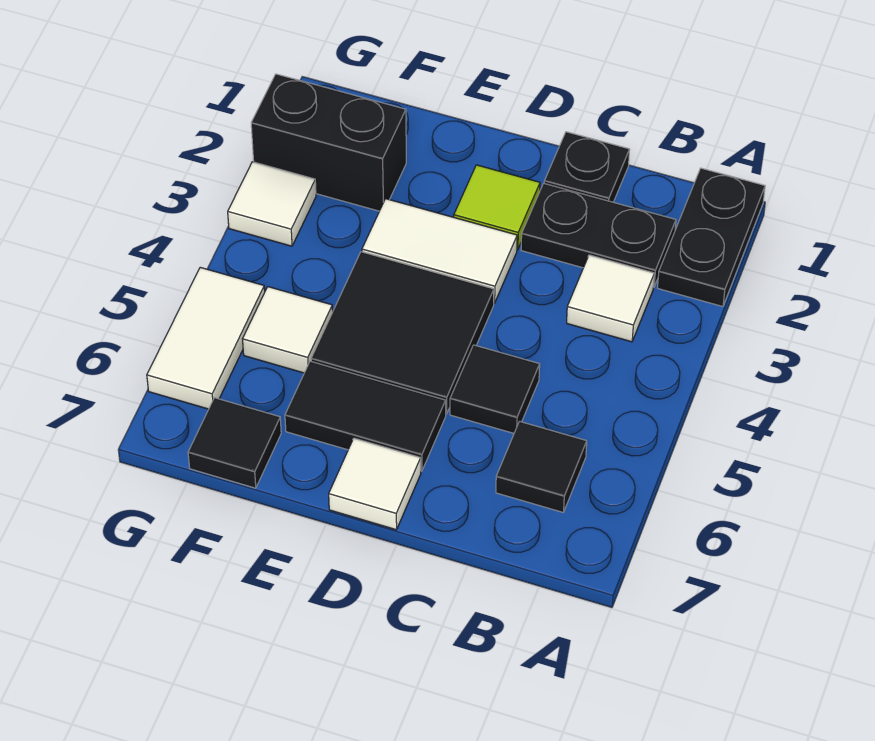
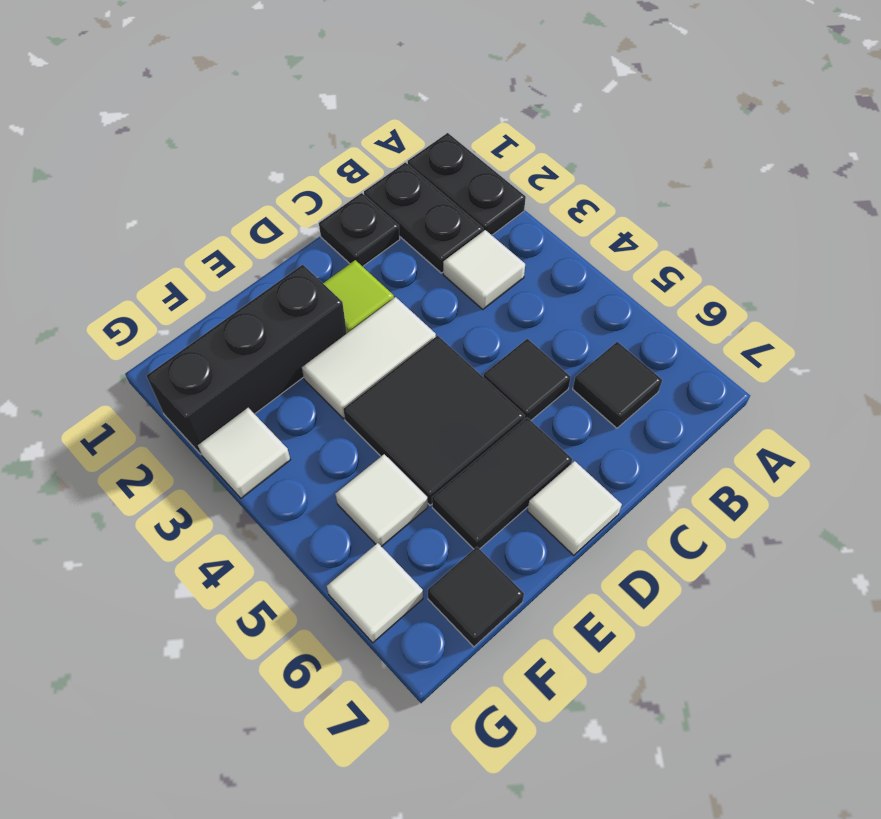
black 1x2 plate [521,183,676,287] -> black 1x2 plate turned to [364,162,483,273]
black 1x2 brick [251,74,406,211] -> black 1x3 brick [146,265,347,454]
white 1x2 tile [147,267,265,409] -> white 1x1 tile [327,543,423,643]

